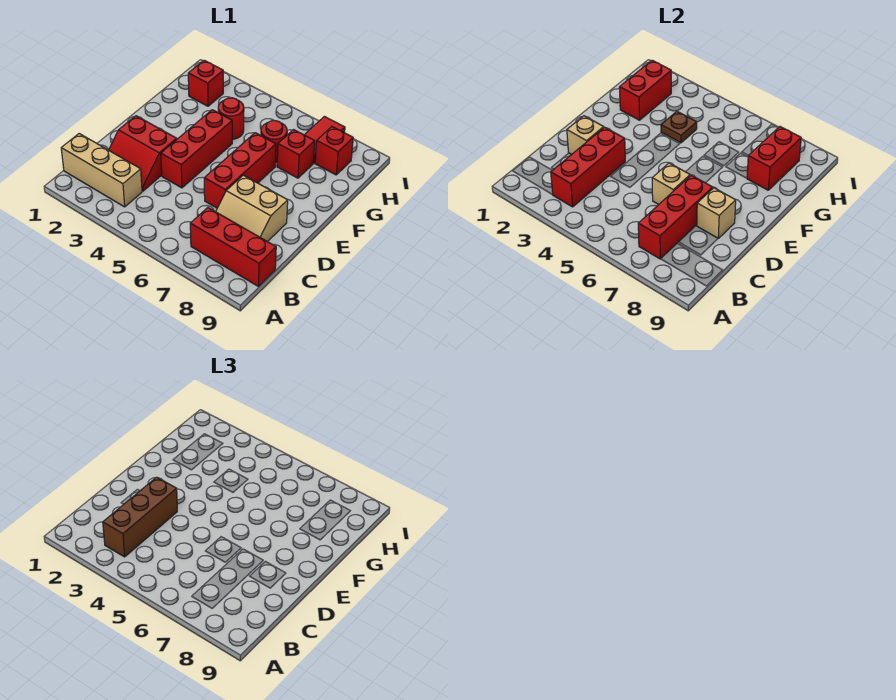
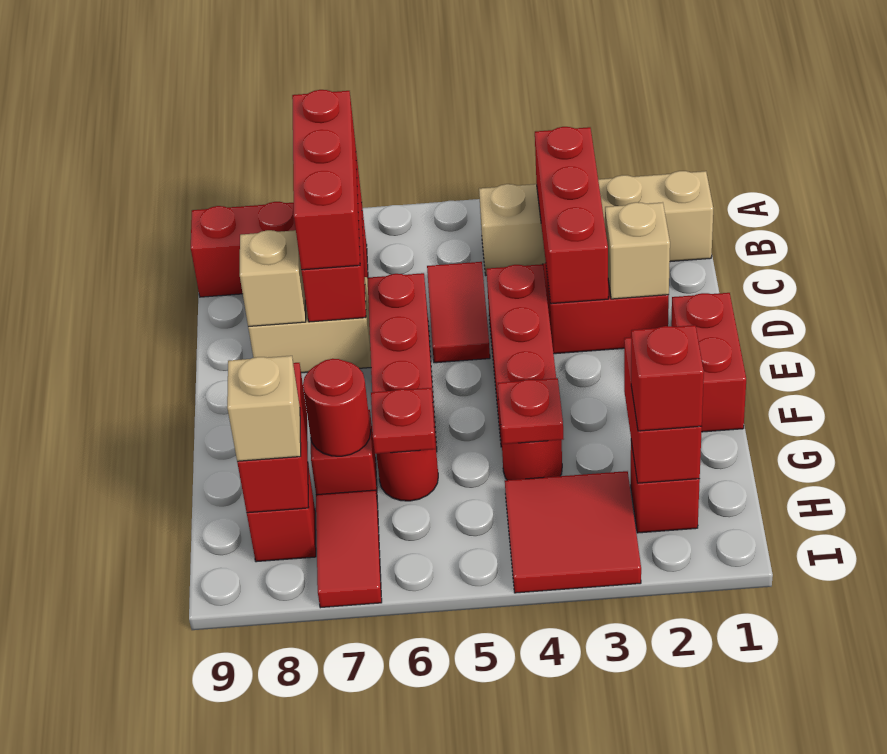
tan 1x3 brick [61,134,142,207] -> tan 1x4 brick [479,171,713,275]
brown 1x3 brick [103,477,177,557] -> none
none -> red 1x3 brick [292,90,360,270]
none -> red 1x2 tile [427,262,490,363]
tan 1x1 brick [652,163,690,204] -> tan 1x1 brick moved to [227,356,301,462]
none -> red 1x2 brick [671,293,746,432]
brown 1x1 plate [661,111,697,143] -> red 1x1 plate [498,378,563,444]
none -> red 1x1 plate [371,388,436,454]
none -> red 1x1 round brick [303,359,371,456]
none -> red 1x1 brick [631,325,704,431]
none -> red 2x2 tile [505,471,641,593]

